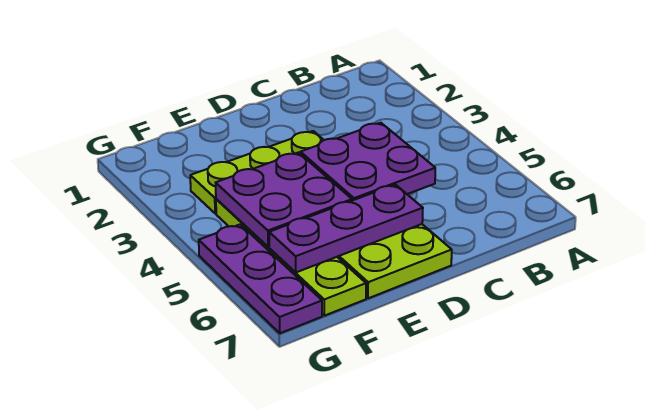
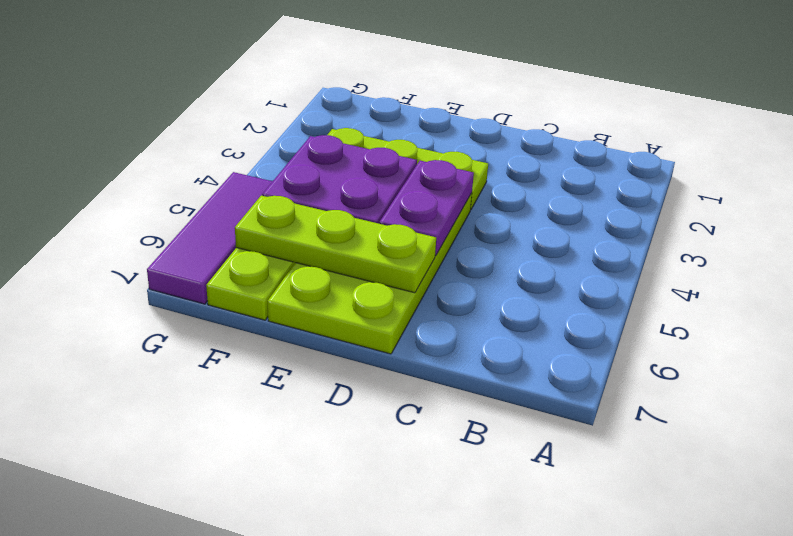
purple 2x2 plate [300,123,435,201] -> purple 1x2 plate [379,160,474,256]
purple 1x3 plate [269,185,423,272] -> lime 1x3 plate [235,196,436,293]
purple 1x3 plate [199,224,322,333] -> purple 1x3 tile [147,172,273,304]

